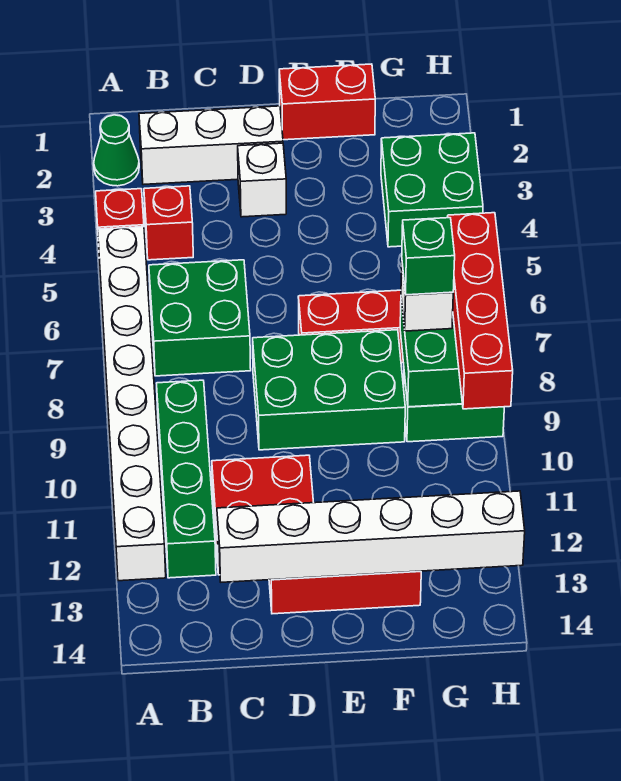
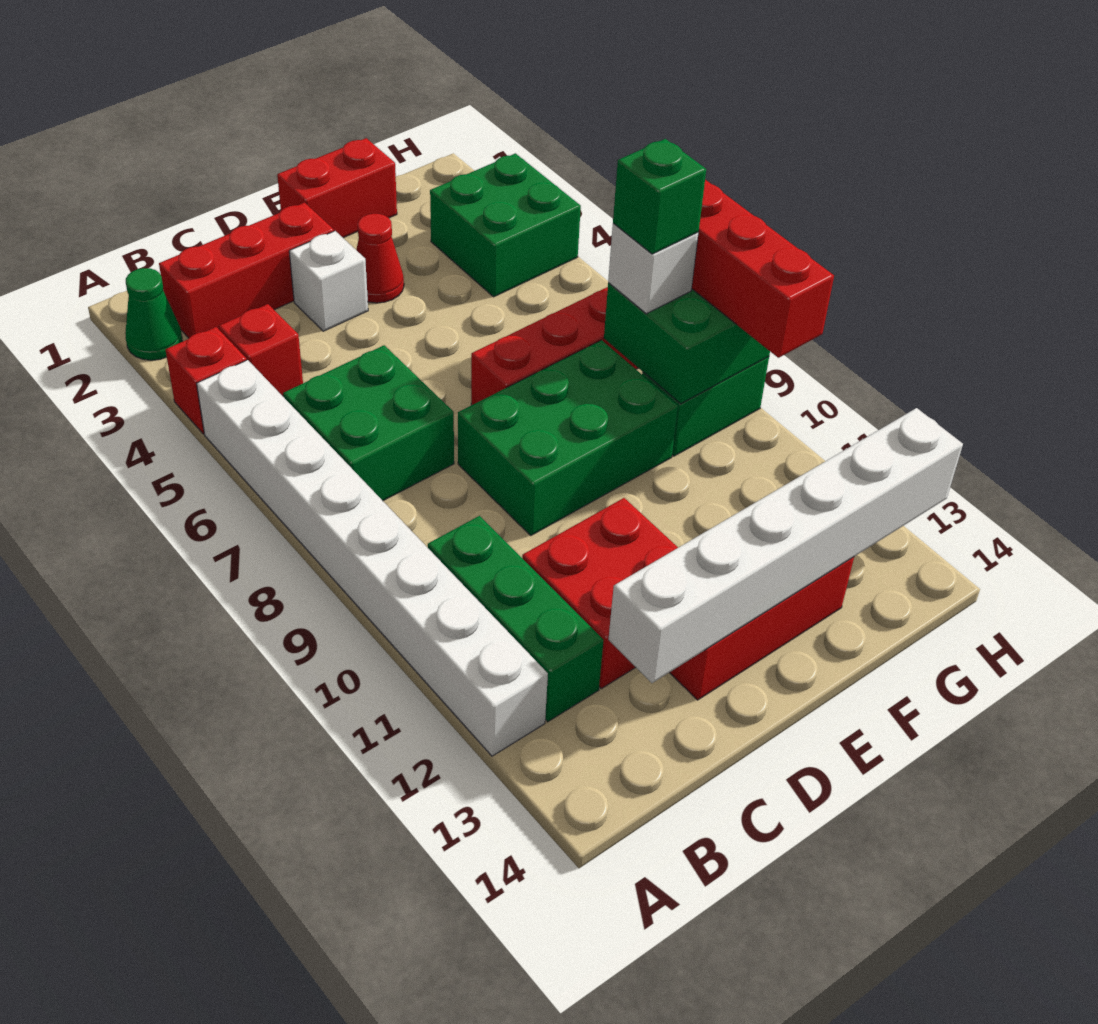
white 1x3 brick [139,106,283,185] -> red 1x3 brick [159,203,334,338]
green 1x4 brick [157,380,216,578] -> green 1x3 brick [428,516,604,722]
none -> red 1x1 cone [356,214,404,303]

